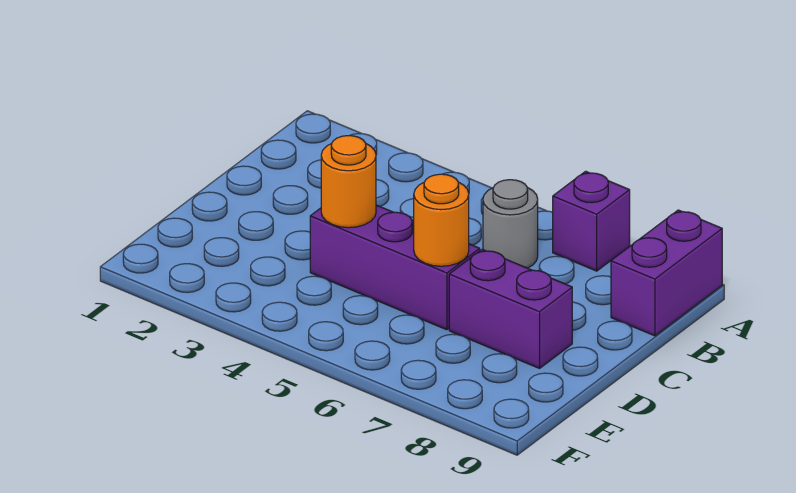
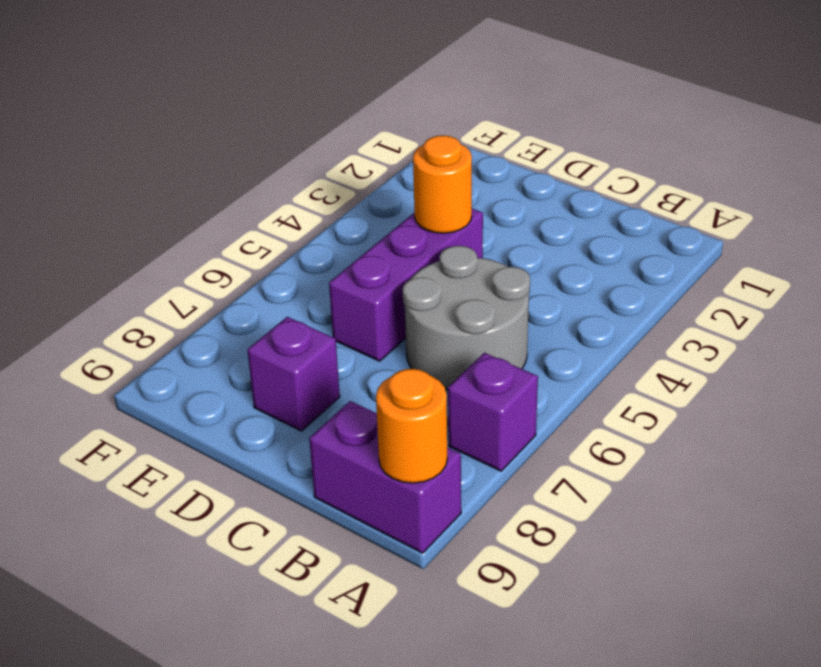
grey 1x1 round brick [483,180,538,268] -> grey 2x2 round brick [403,246,530,390]
orange 1x1 round brick [414,174,469,266] -> orange 1x1 round brick moved to [376,369,447,483]
purple 1x2 brick [449,249,572,368] -> purple 1x1 brick [247,317,340,431]

